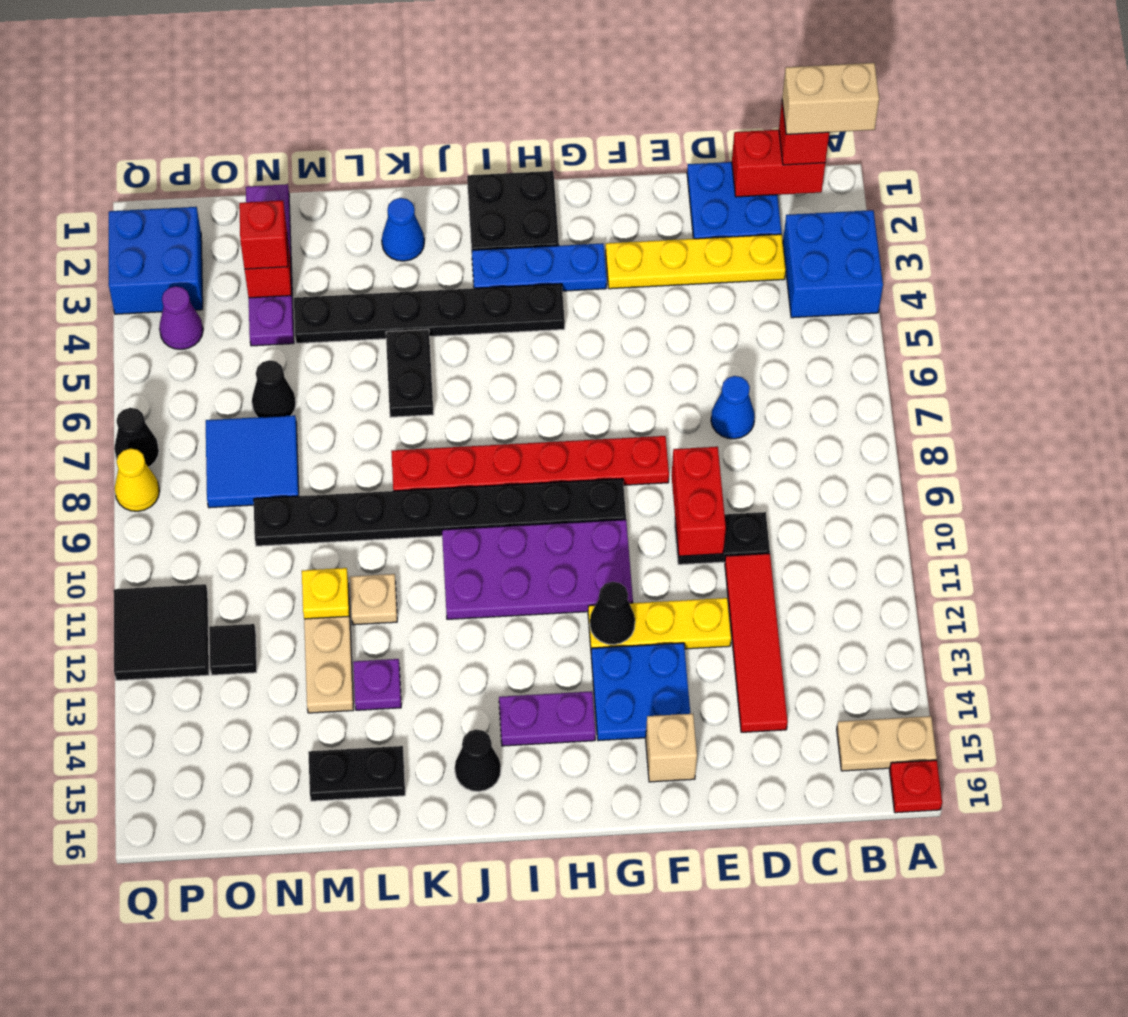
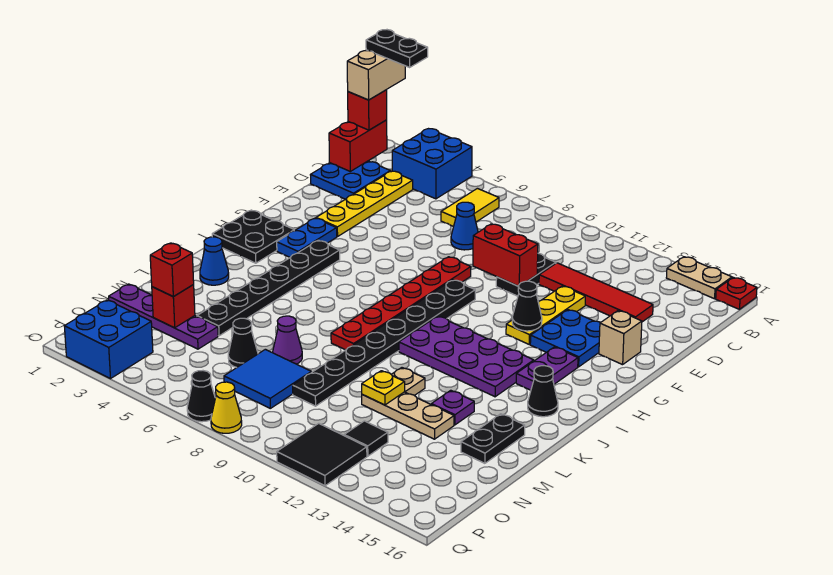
tan 1x2 plate [837,716,937,771] -> tan 1x2 plate turned to [666,257,732,299]
none -> yellow 1x2 tile [441,188,499,227]
blue 1x3 plate [472,243,607,291] -> blue 1x2 plate [277,218,337,257]
purple 2x4 plate [442,520,633,619] -> purple 2x4 plate turned to [399,316,534,397]
black 1x2 plate [386,329,434,417] -> black 1x2 plate moved to [366,30,428,67]
purple 1x1 cone [159,286,203,349] -> purple 1x1 cone moved to [273,316,302,364]

